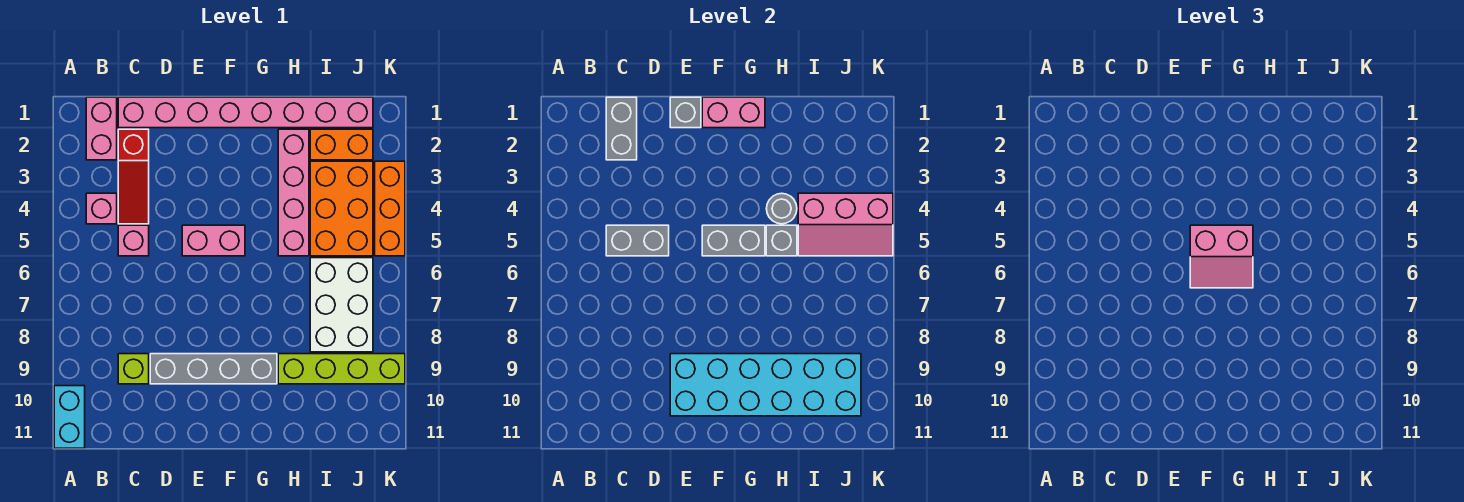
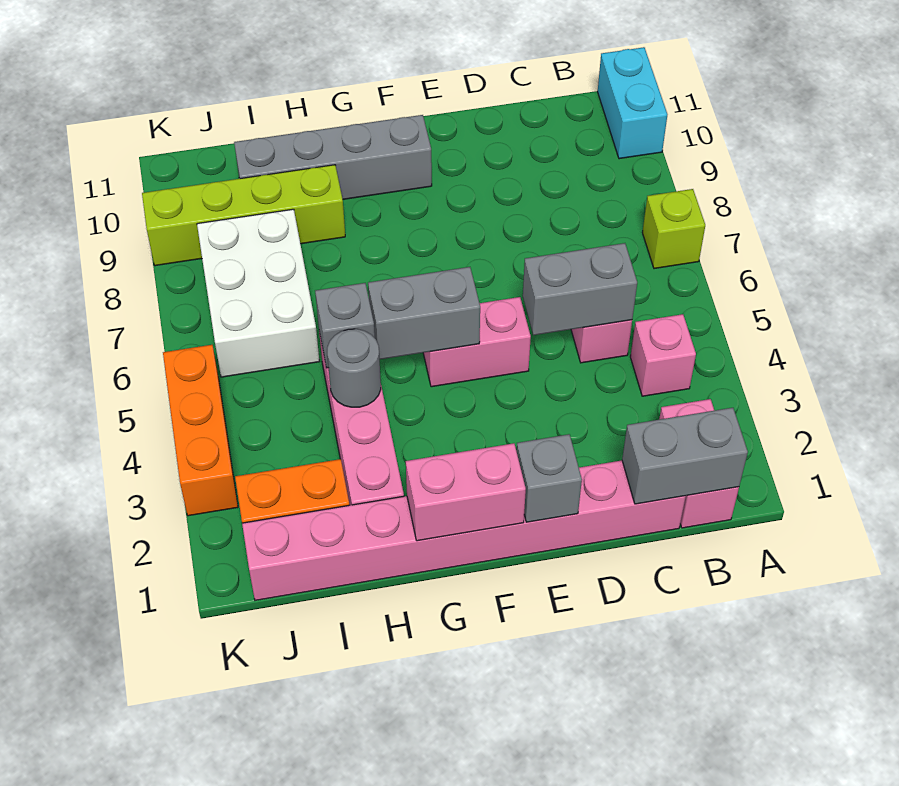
grey 1x2 brick [606,97,637,160] -> grey 1x2 brick turned to [622,408,748,504]
red 1x3 slope [118,129,149,224] -> none
lime 1x1 brick [118,354,149,384] -> lime 1x1 brick moved to [642,189,705,269]
grey 1x4 brick [150,354,277,384] -> grey 1x4 brick moved to [234,115,432,199]
cyan 2x6 brick [670,354,861,416] -> none
pink 2x2 slope [1190,225,1253,288] -> none
orange 2x3 brick [310,161,373,256] -> none
pink 2x3 slope [798,193,893,256] -> none

